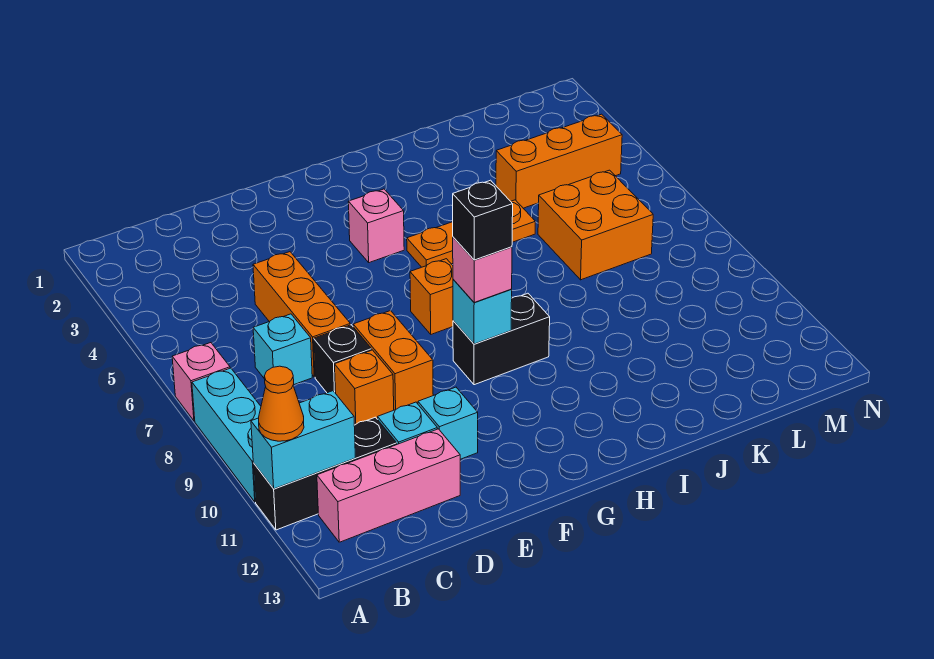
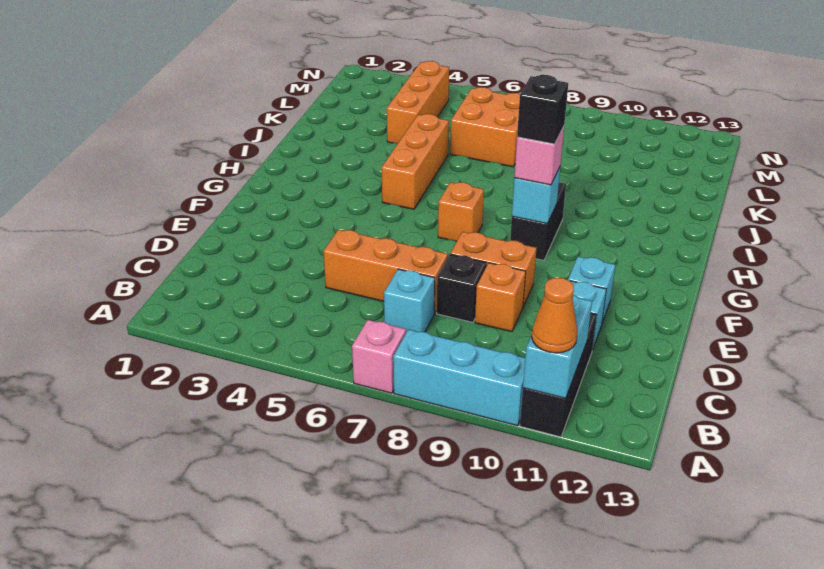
pink 1x3 brick [317,429,460,542] -> none
pink 1x1 brick [348,189,404,263] -> none
orange 1x3 plate [407,200,535,267] -> orange 1x3 brick [382,114,449,209]

